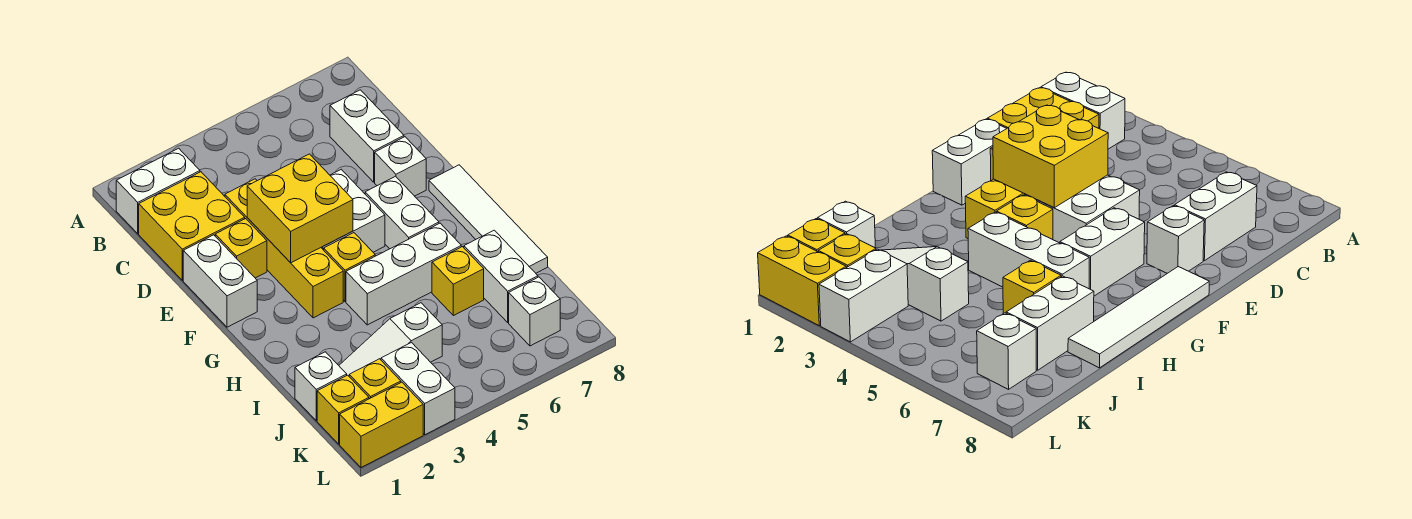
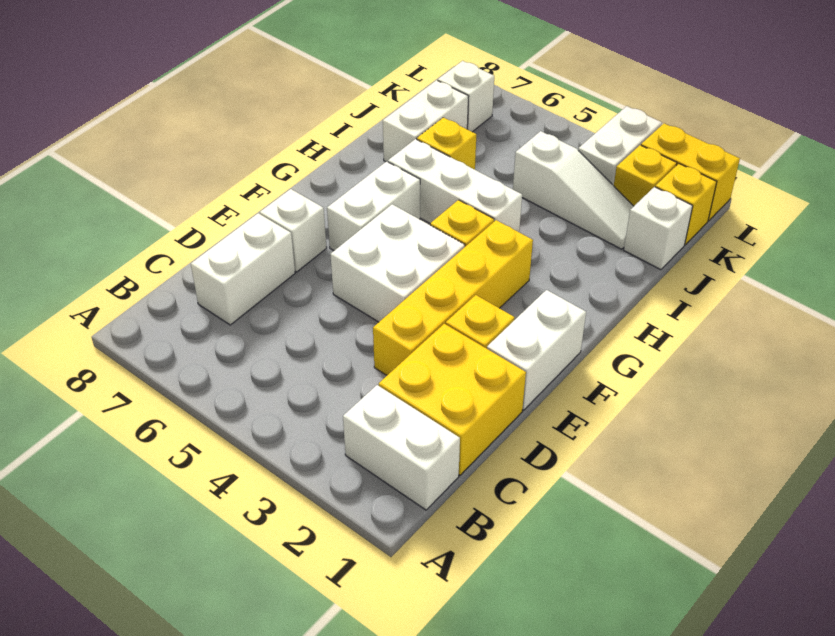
yellow 2x2 brick [247,154,353,263] -> none
white 1x4 tile [429,165,548,273] -> none

